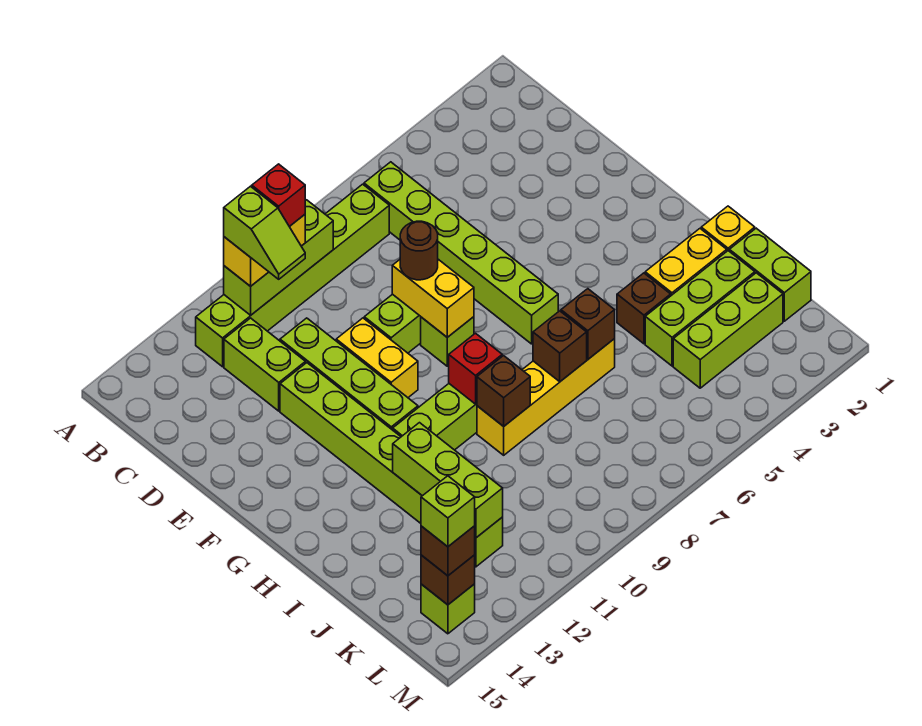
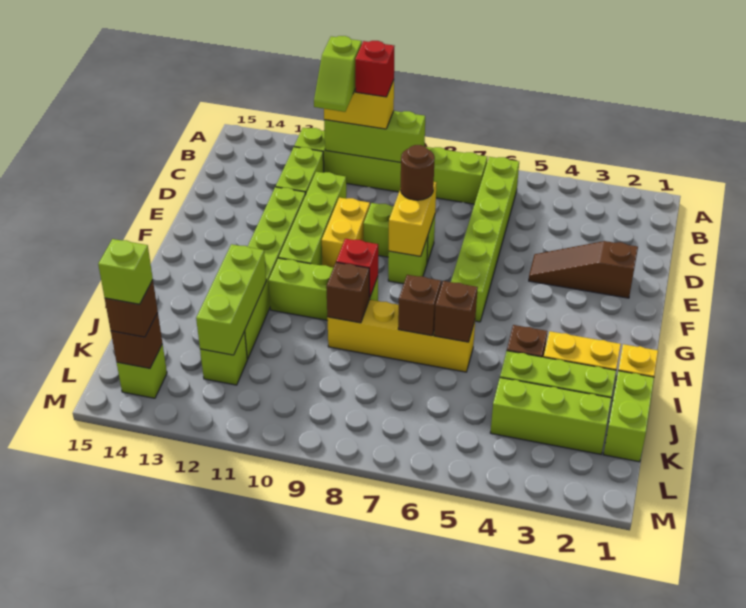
none -> brown 1x3 slope [529,241,638,298]

